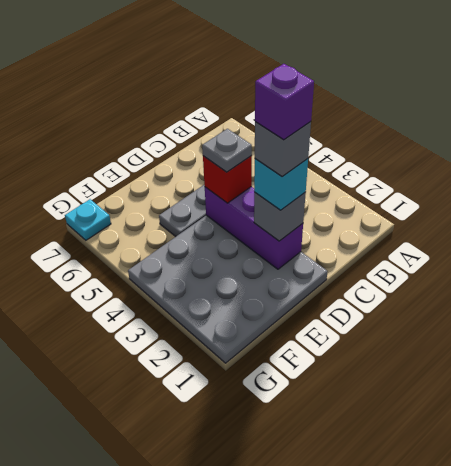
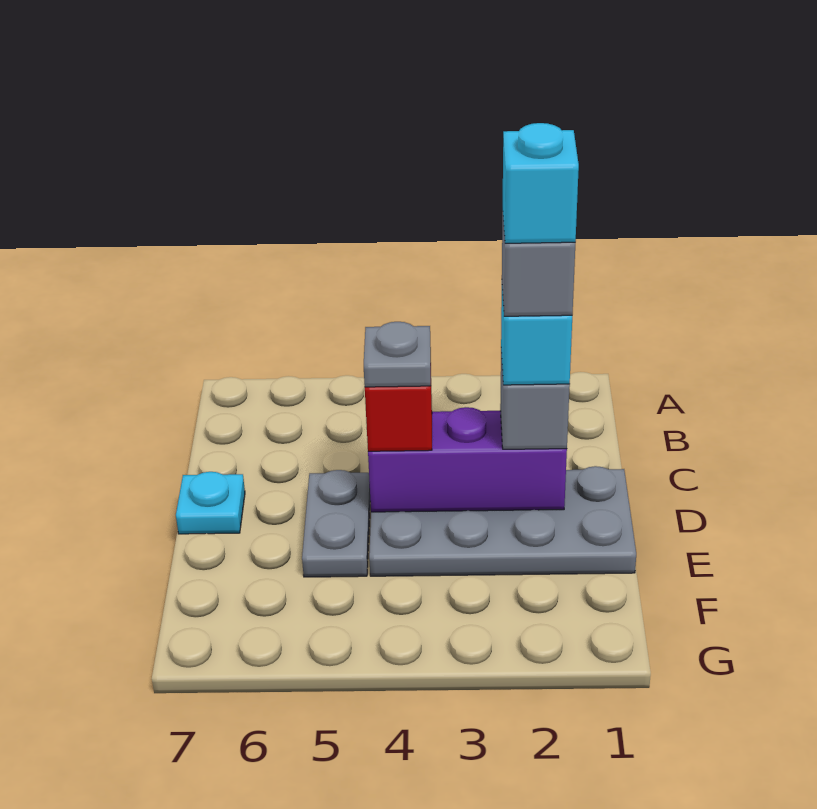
grey 4x4 plate [128,215,328,363] -> grey 2x4 plate [369,466,636,576]
purple 1x1 brick [255,64,314,140] -> cyan 1x1 brick [503,123,579,243]
cyan 1x1 plate [65,199,111,240] -> cyan 1x1 plate moved to [176,472,245,534]

